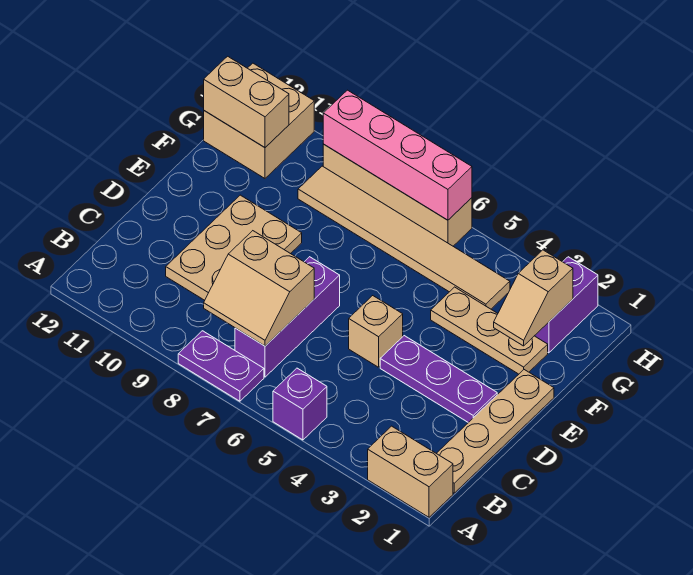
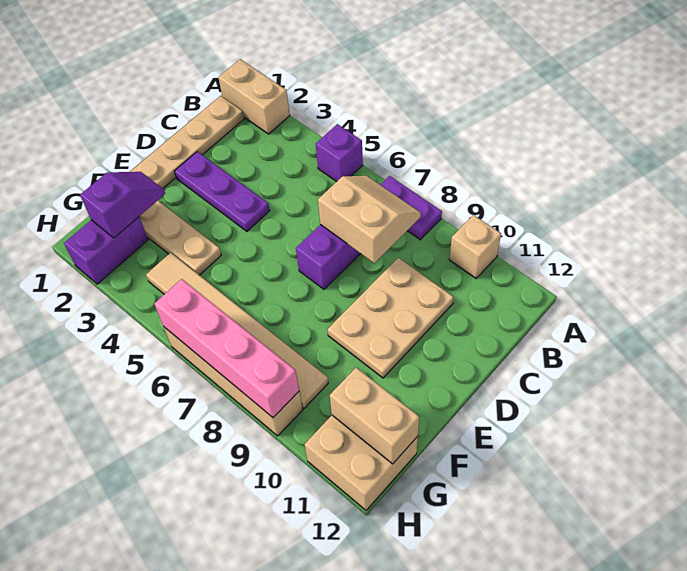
tan 1x1 brick [349,296,403,367] -> tan 1x1 brick moved to [449,215,501,278]
tan 1x2 slope [494,250,573,346] -> purple 1x2 slope [80,172,165,238]

